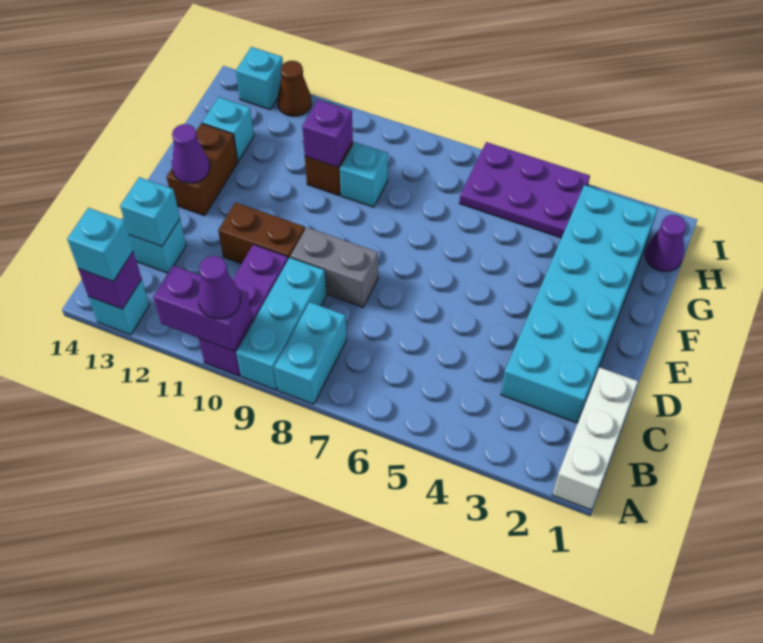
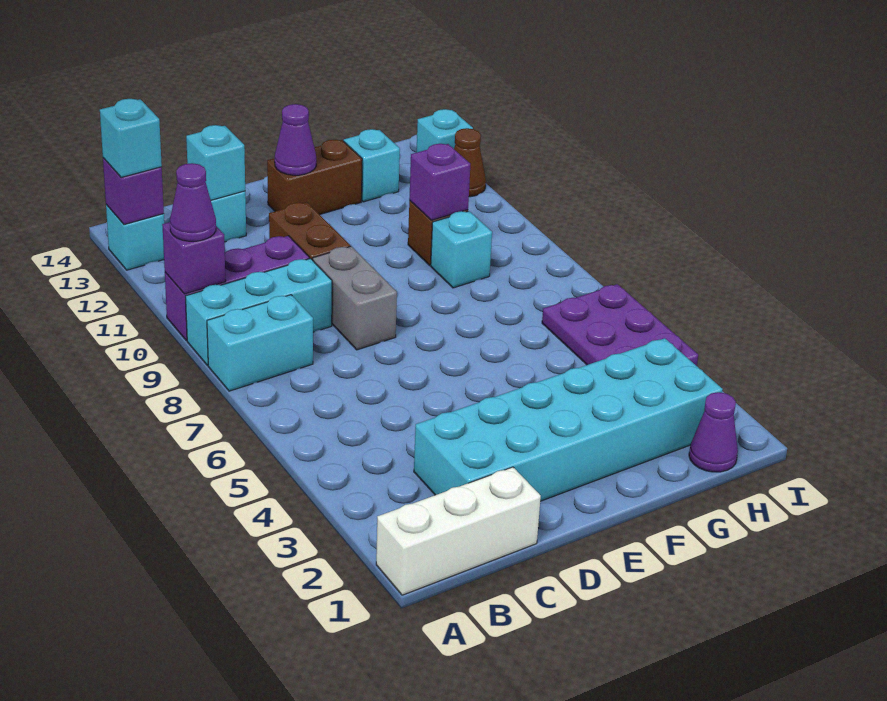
purple 1x2 brick [154,266,252,351] -> purple 1x1 brick [162,222,226,294]

